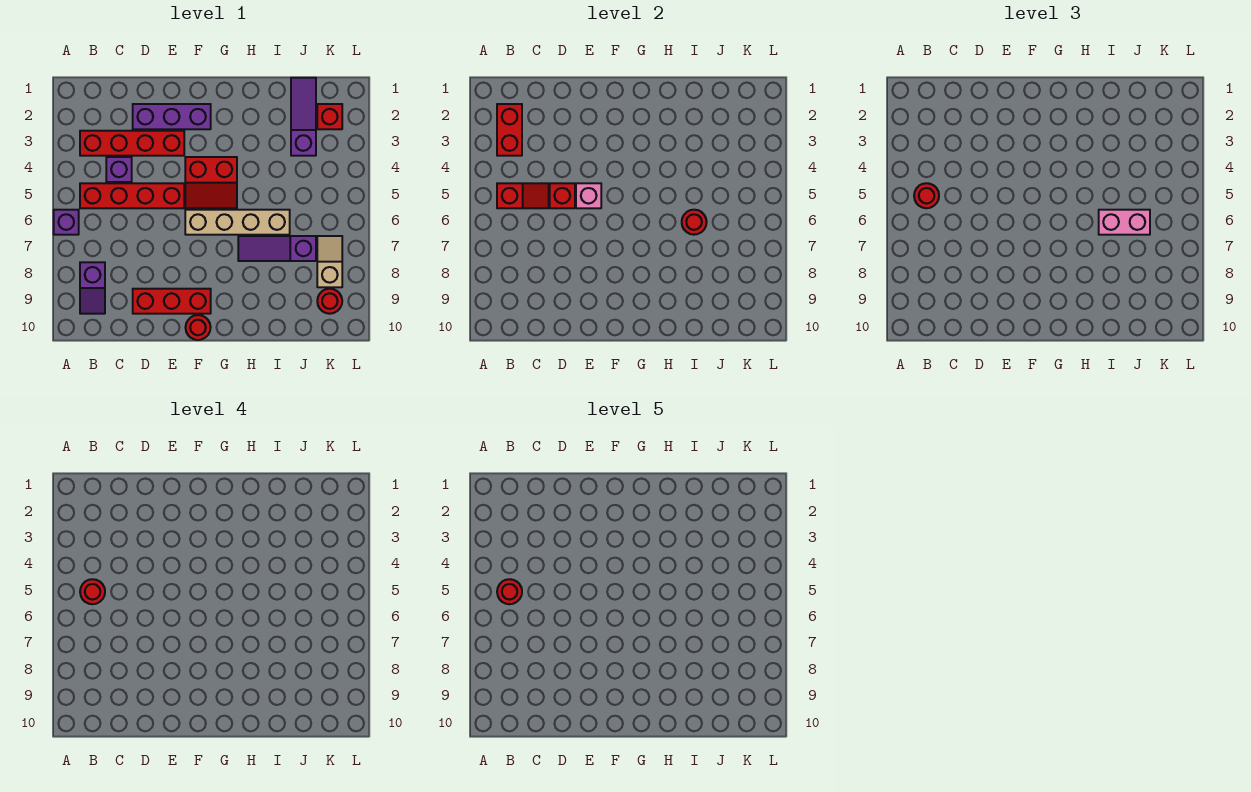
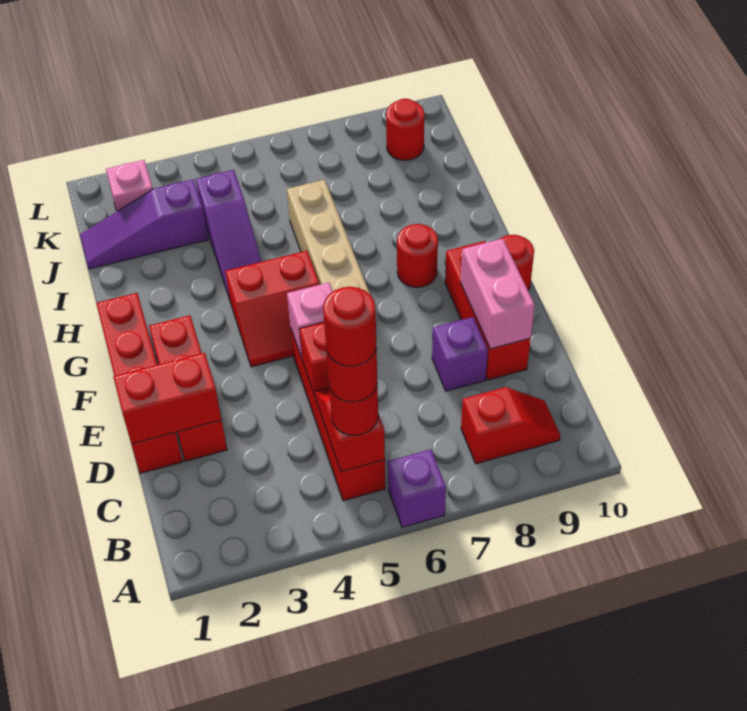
red 1x2 brick [497,104,522,156] -> red 1x2 brick moved to [113,353,222,444]
red 1x4 brick [80,131,184,156] -> red 1x4 brick moved to [96,293,183,473]
purple 1x2 slope [80,262,105,314] -> red 1x2 slope [461,387,560,464]
purple 1x1 brick [106,157,132,182] -> purple 1x1 brick moved to [432,317,488,391]
purple 1x3 brick [133,104,211,129] -> red 1x3 brick [149,315,227,461]
red 2x2 slope [185,157,237,208] -> red 2x2 slope turned to [225,251,320,367]
purple 1x3 slope [238,236,316,261] -> purple 1x3 slope moved to [196,170,262,300]
red 1x1 round brick [682,210,707,235] -> red 1x1 round brick moved to [397,224,438,287]
pink 1x2 brick [1099,210,1150,235] -> pink 1x2 brick moved to [461,239,535,349]
red 1x1 brick [317,104,342,129] -> pink 1x1 brick [106,160,153,211]
tan 1x2 slope [317,236,342,287] -> none

